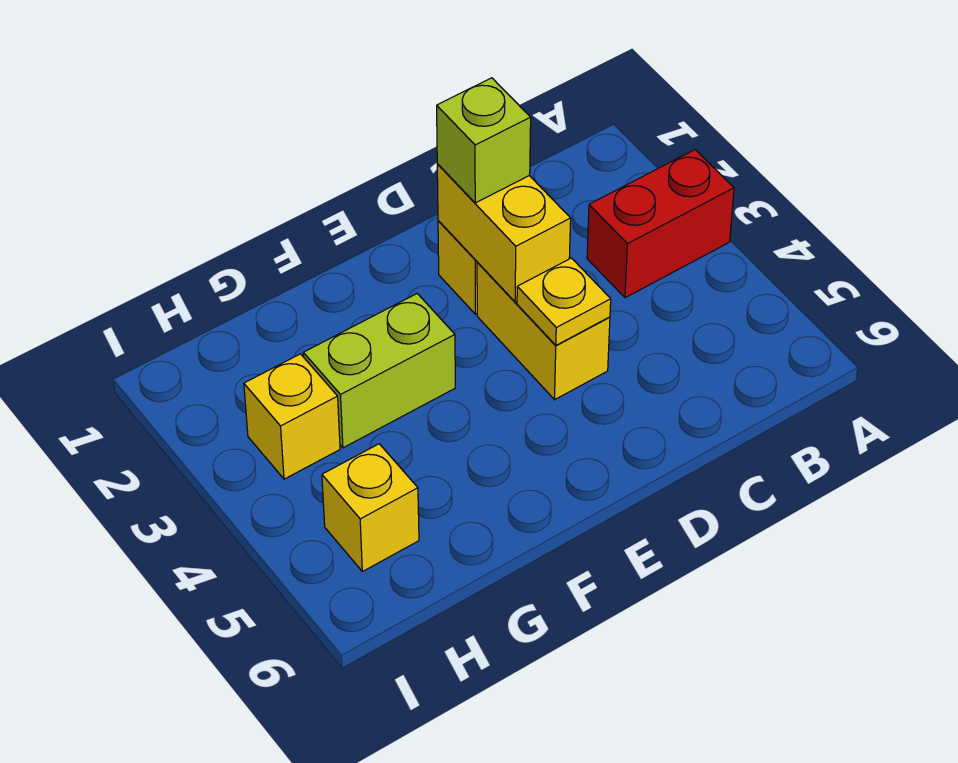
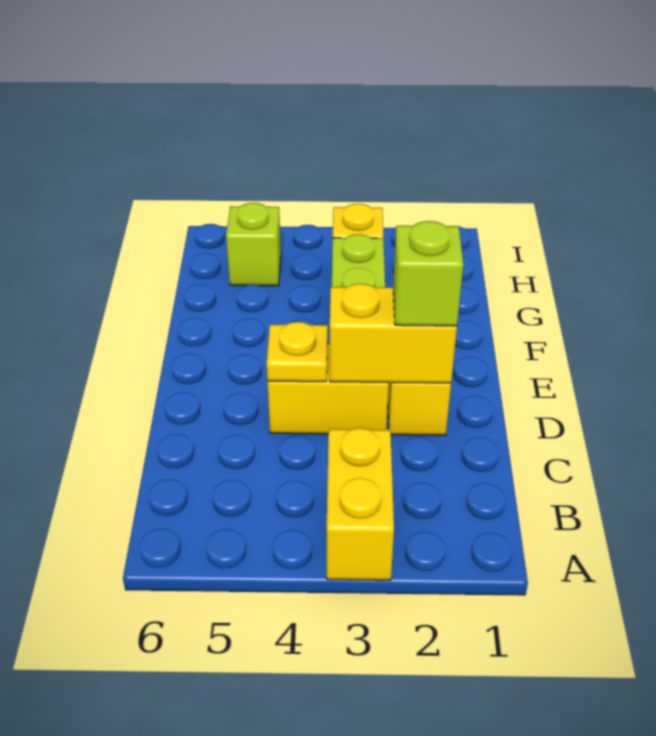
red 1x2 brick [587,150,734,298] -> yellow 1x2 brick [327,428,394,580]
yellow 1x1 brick [322,444,419,571] -> lime 1x1 brick [226,203,281,286]

